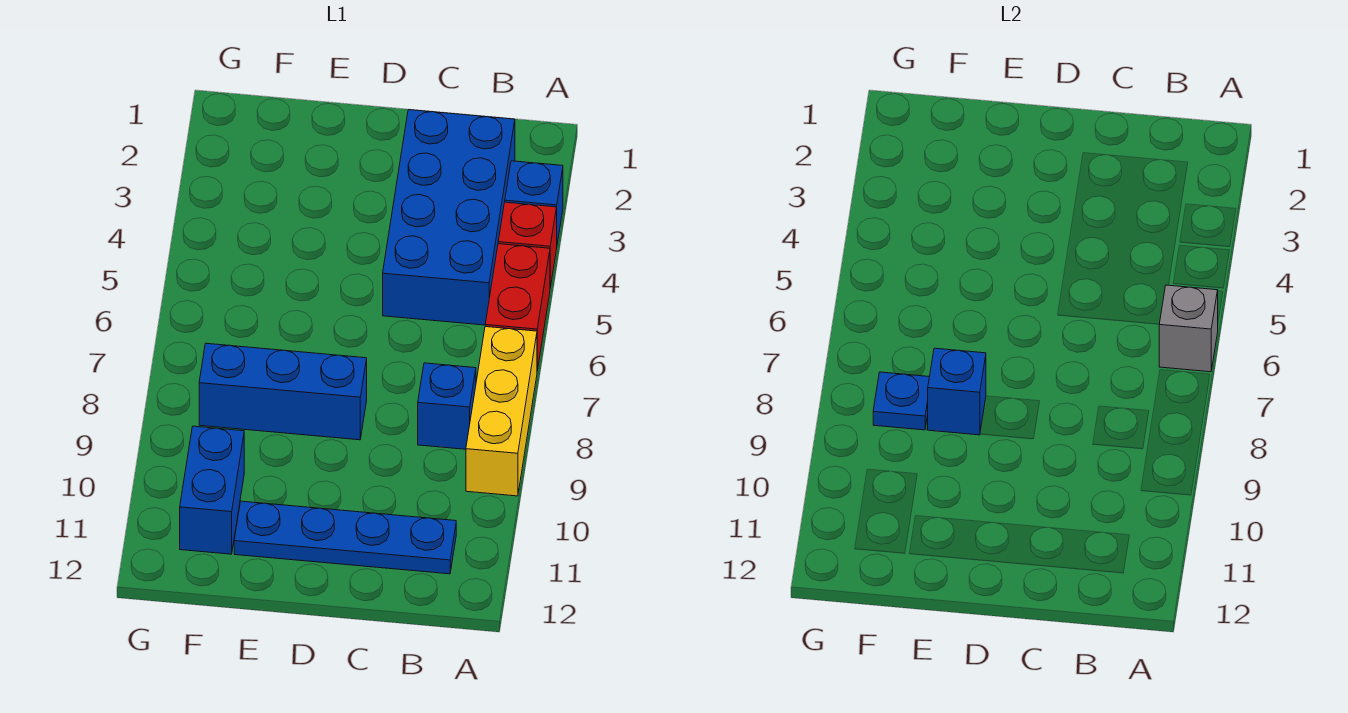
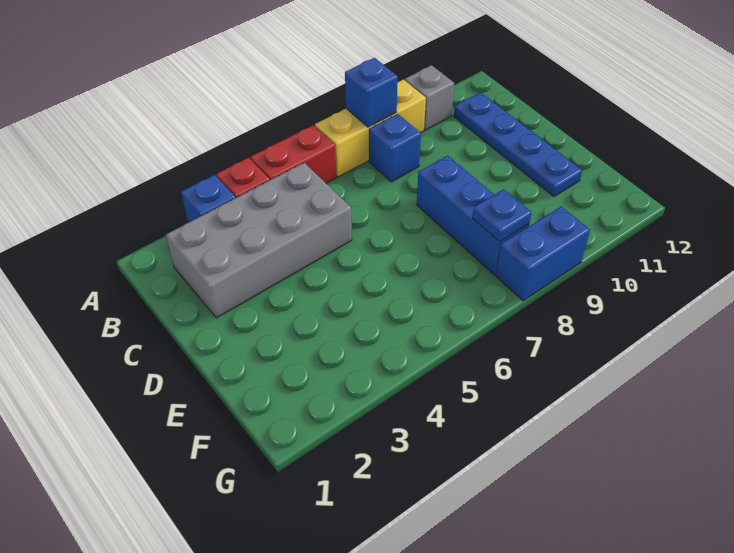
grey 1x1 brick [1159,285,1218,372] -> grey 1x1 brick moved to [405,65,454,130]
blue 2x4 brick [383,110,515,325] -> grey 2x4 brick [166,163,352,318]
blue 1x1 brick [927,348,986,435] -> blue 1x1 brick moved to [345,58,398,127]
blue 1x2 brick [180,426,244,554] -> blue 1x2 brick moved to [496,207,590,301]

